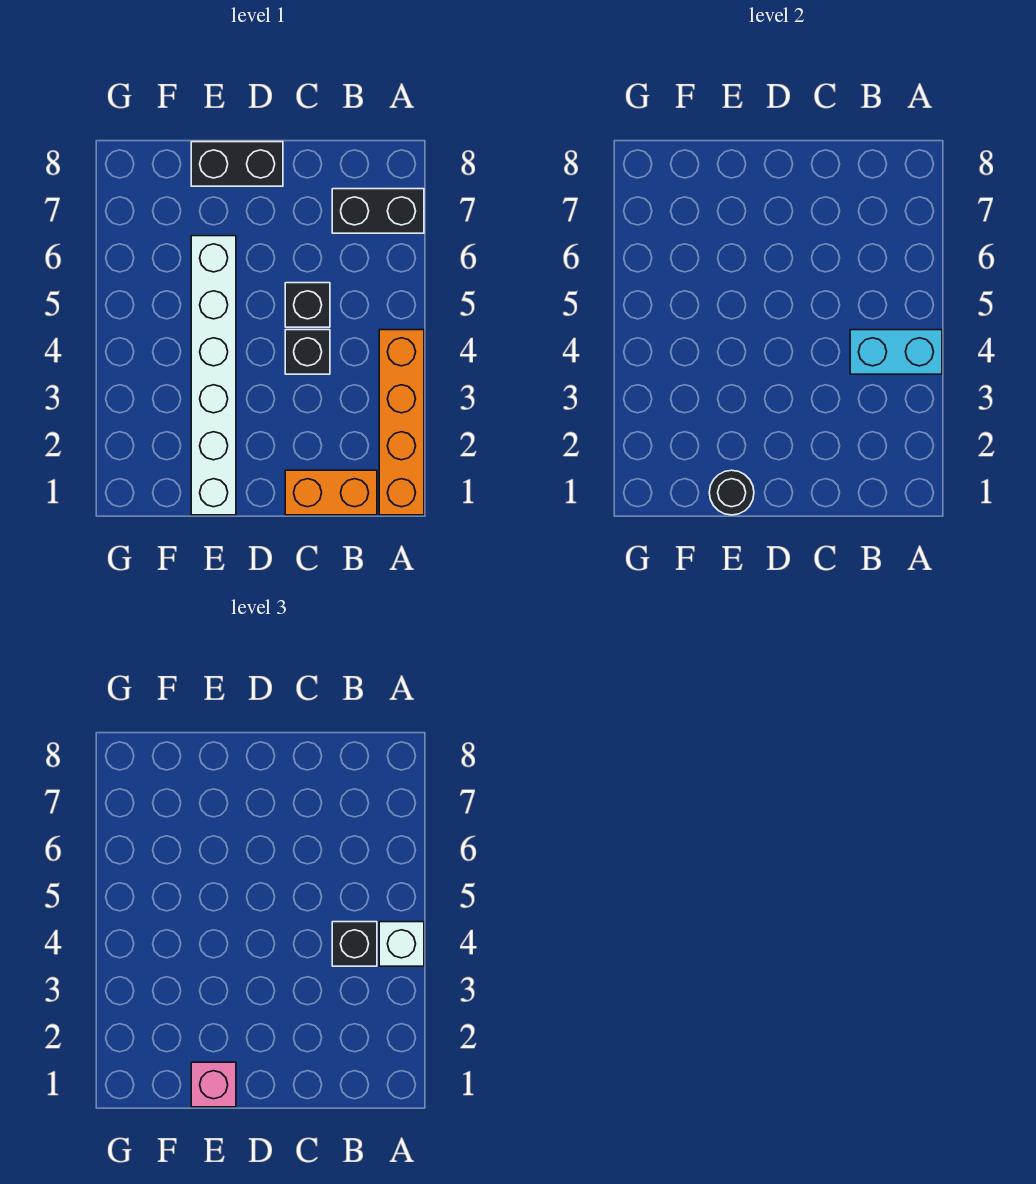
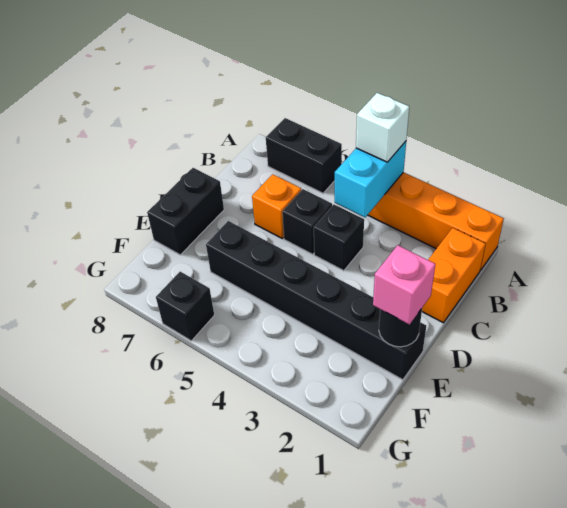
black 1x2 brick [332,189,424,233] -> black 1x2 brick turned to [266,118,342,193]
black 1x1 brick [332,922,377,966] -> black 1x1 brick moved to [156,272,214,341]
none -> orange 1x1 brick [252,174,301,239]
white 1x6 brick [191,236,236,515] -> black 1x6 brick [206,221,426,380]

